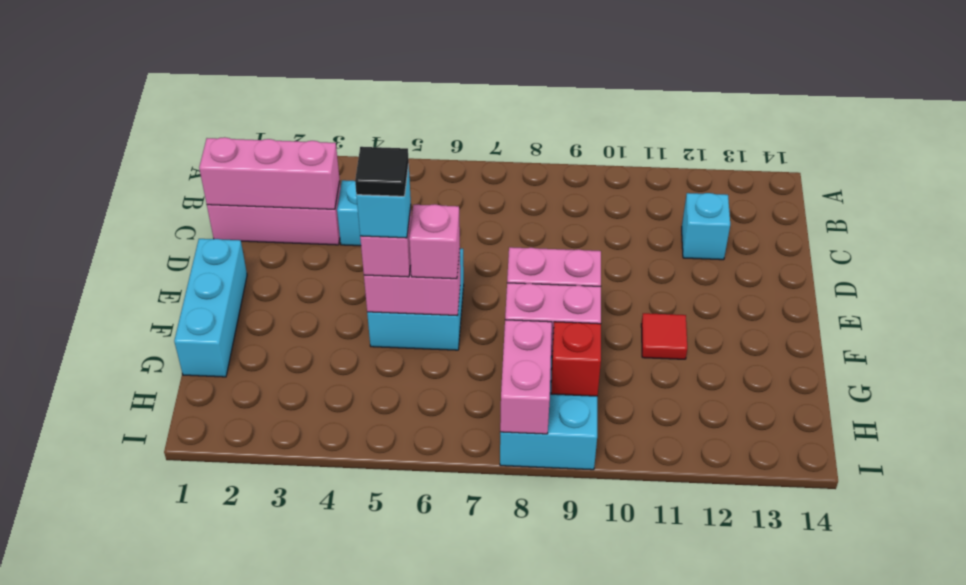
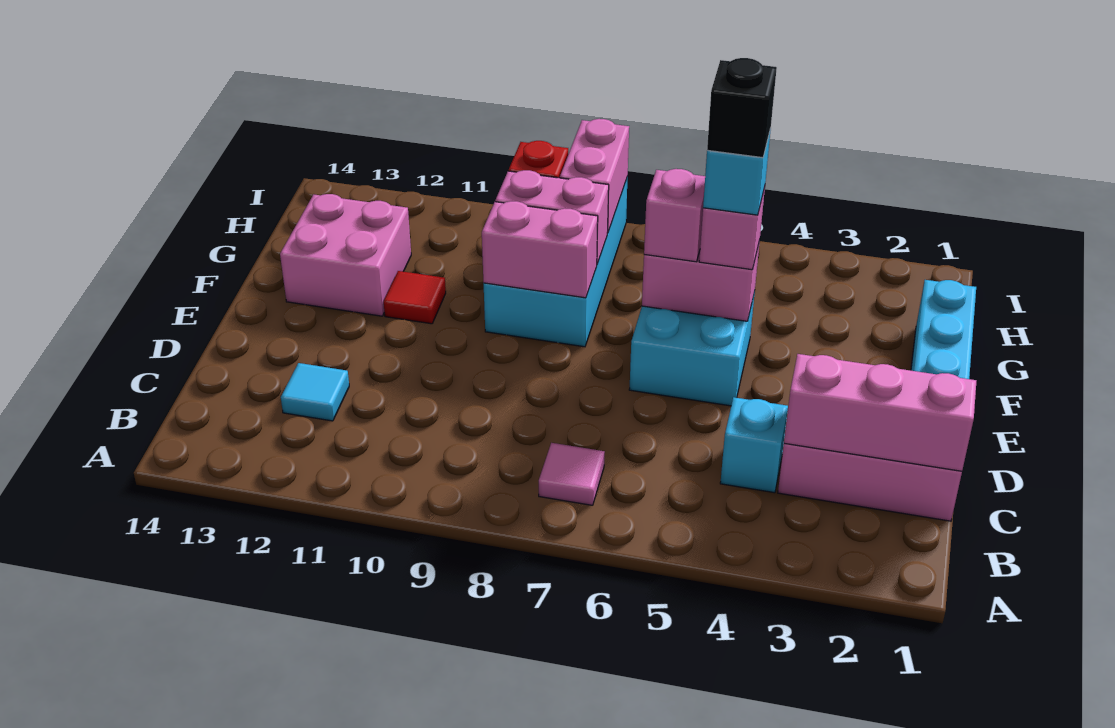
none -> pink 1x1 tile [539,443,605,505]
cyan 1x1 brick [682,193,730,260] -> cyan 1x1 tile [281,363,349,421]
black 1x1 tile [355,147,409,196] -> black 1x1 brick [707,58,777,158]
none -> pink 2x2 brick [280,194,411,316]

